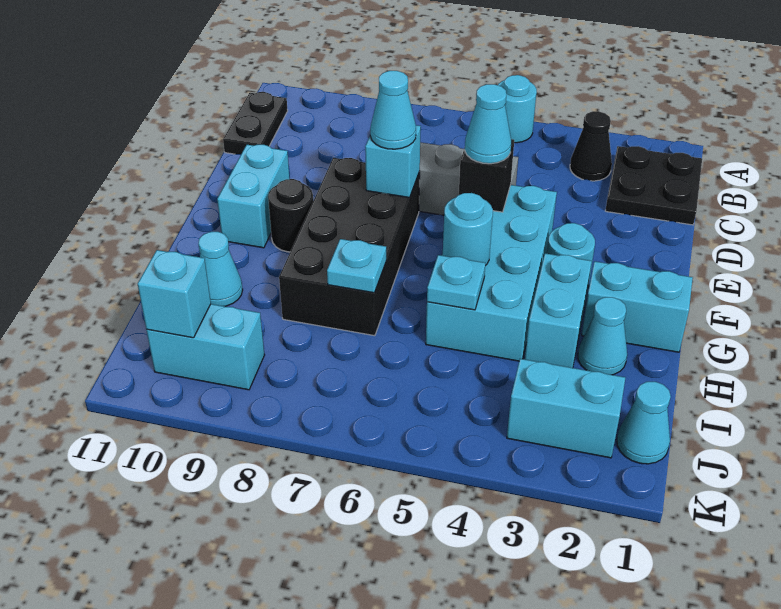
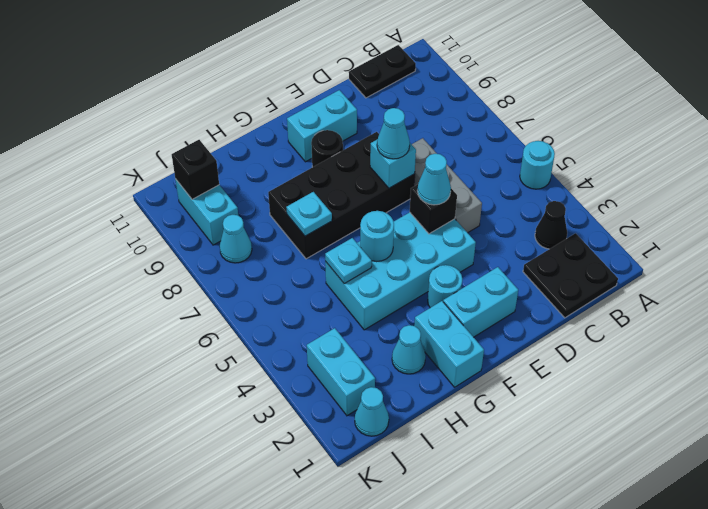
cyan 1x2 brick [525,253,592,368] -> cyan 1x2 brick moved to [443,267,518,337]
cyan 1x1 cone [198,232,243,306] -> cyan 1x1 cone moved to [220,215,252,263]
cyan 1x1 brick [138,250,211,338] -> black 1x1 brick [172,140,219,199]

